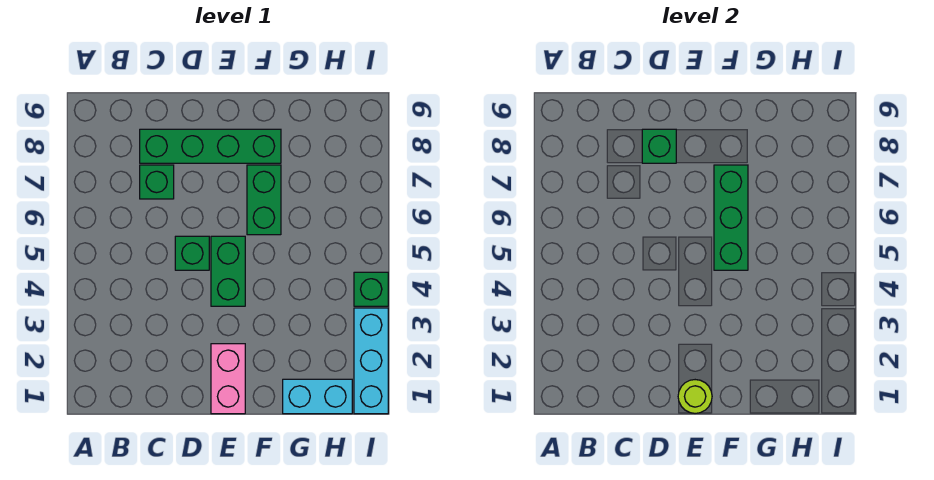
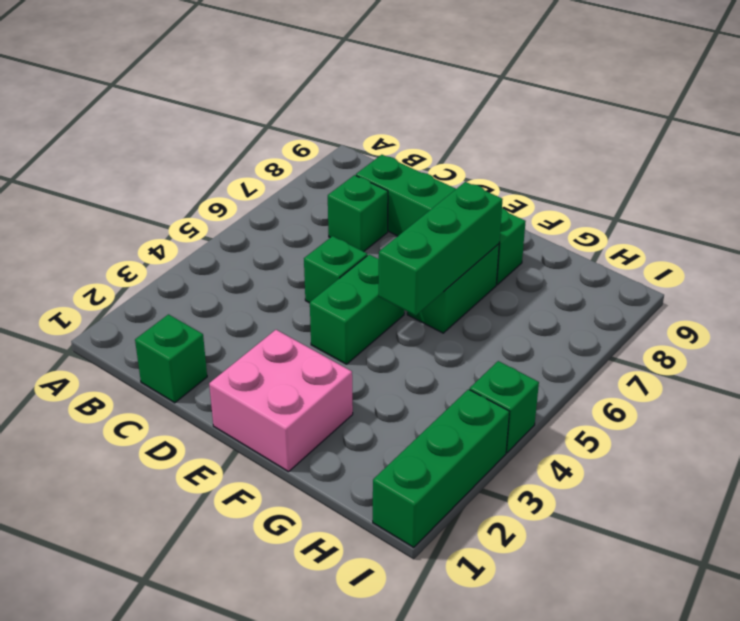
green 1x1 brick [642,129,676,163] -> green 1x1 brick moved to [135,314,207,403]
pink 1x2 brick [211,344,245,414] -> pink 2x2 brick [209,330,353,472]
lime 1x1 round brick [678,380,712,413] -> none
cyan 1x2 brick [283,379,352,414] -> none
cyan 1x3 brick [354,308,388,414] -> green 1x3 brick [373,389,509,548]

